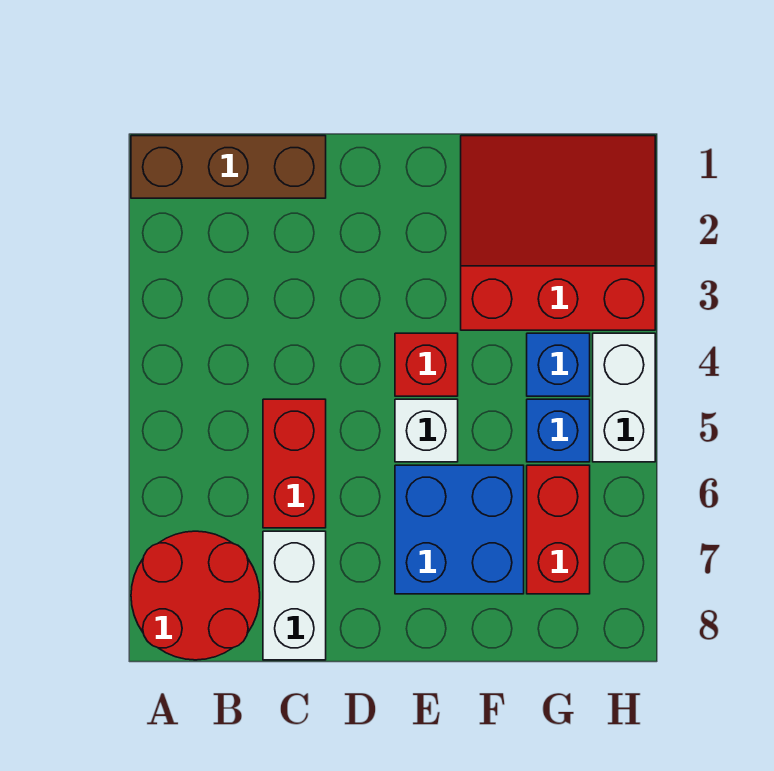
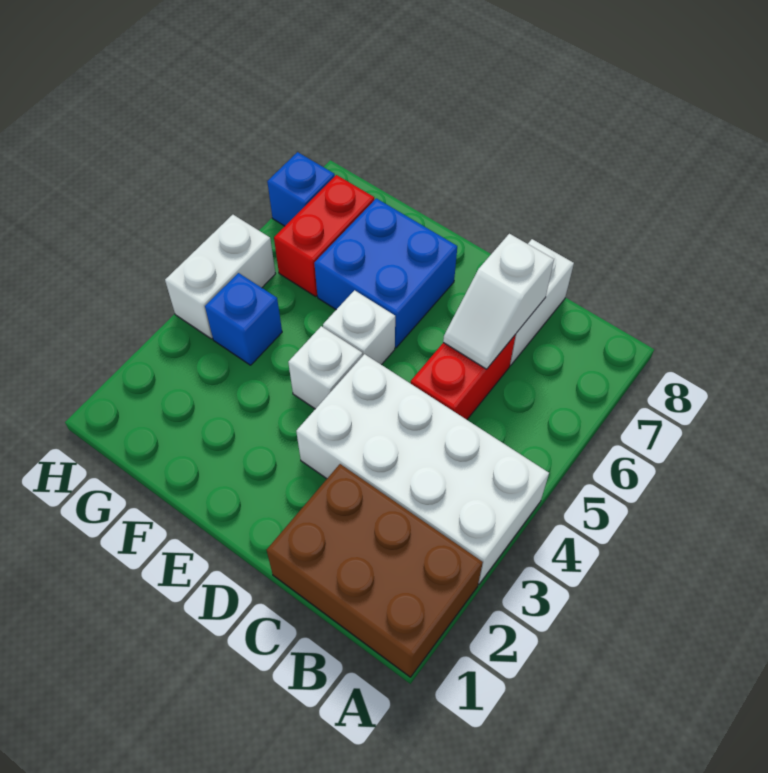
brown 1x3 brick [131,136,326,198] -> brown 2x3 brick [267,464,483,677]
none -> white 2x4 brick [296,354,549,584]
red 2x2 round brick [131,531,260,660] -> none
none -> white 1x2 slope [443,234,554,369]
red 1x1 brick [395,333,458,396] -> white 1x1 brick [288,326,362,409]
red 3x3 slope [461,136,655,330] -> none
blue 1x1 brick [527,399,590,462] -> blue 1x1 brick moved to [267,152,335,226]

